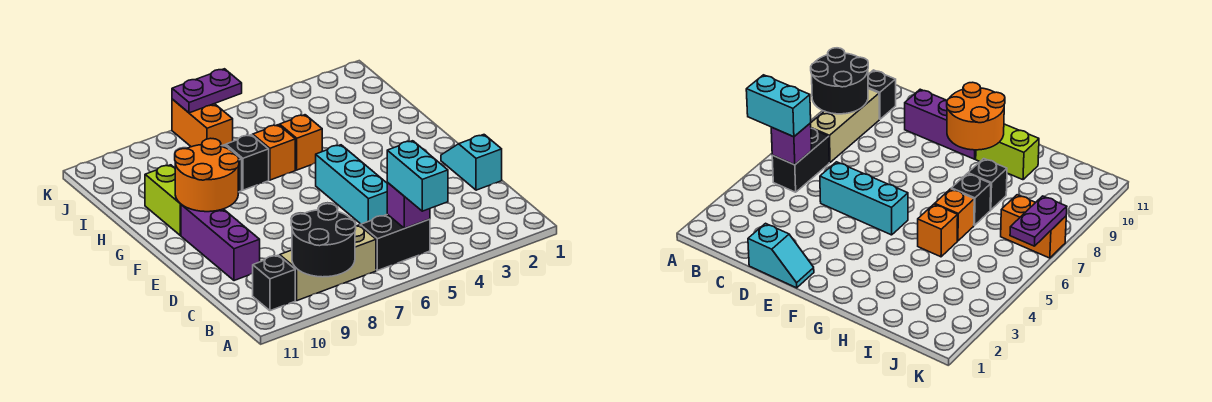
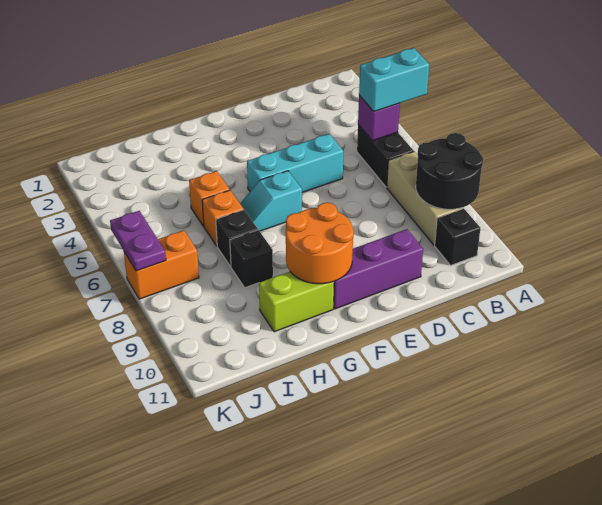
cyan 1x2 slope [441,135,502,190] -> cyan 1x2 slope moved to [240,171,302,231]

